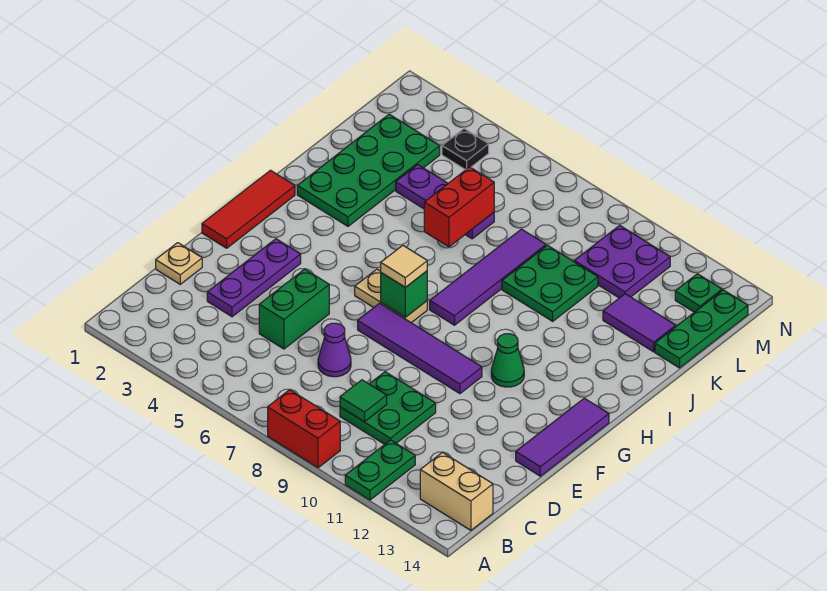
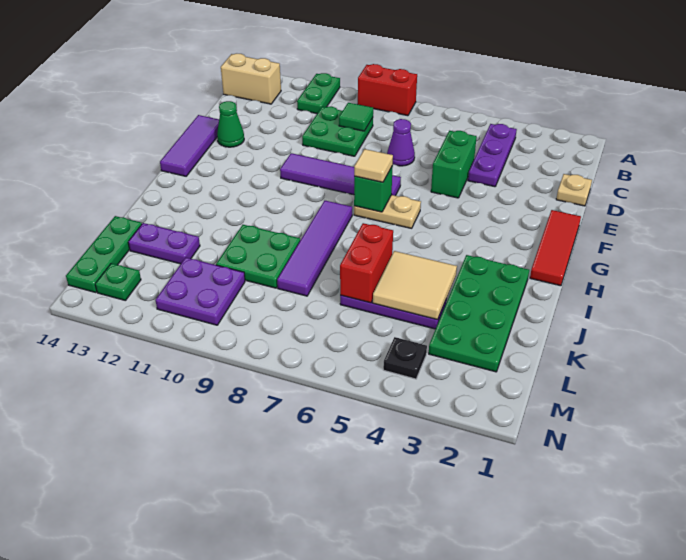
purple 1x3 plate [207,239,301,317] -> purple 1x3 plate moved to [468,124,517,187]
green 1x1 cone [491,334,524,387] -> green 1x1 cone moved to [217,101,244,147]
none -> tan 2x2 tile [373,251,457,320]
purple 1x2 tile [603,294,676,352] -> purple 1x2 plate [128,223,200,264]

